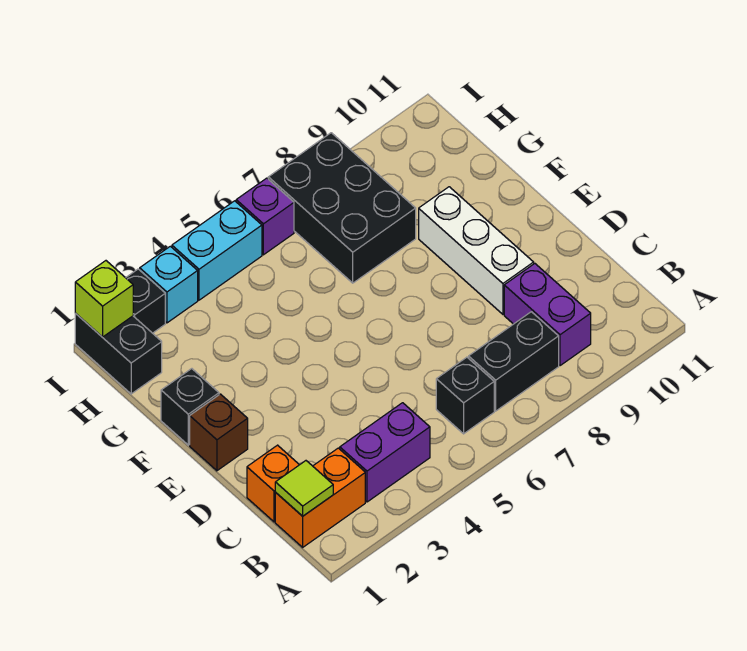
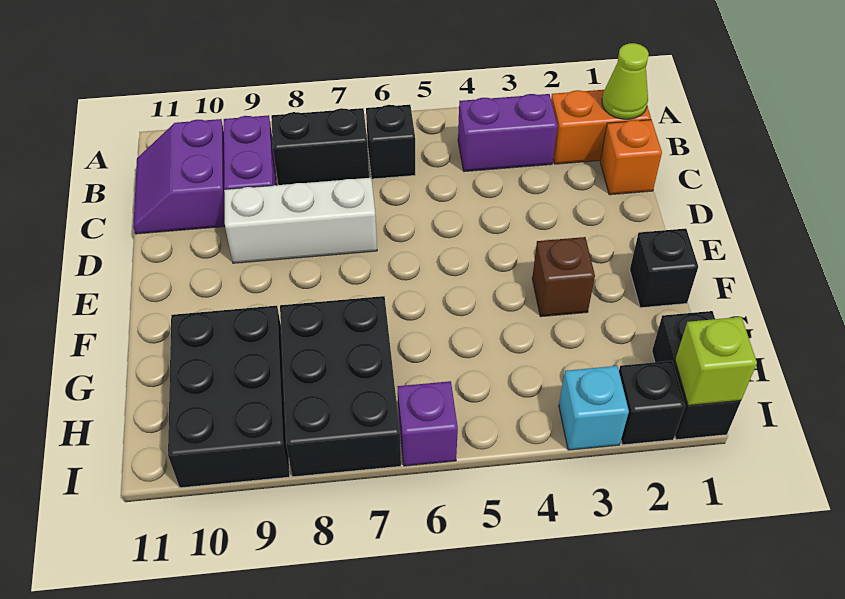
lime 1x1 tile [275,461,333,516] -> lime 1x1 cone [602,43,649,119]
none -> purple 2x2 slope [133,119,225,234]
white 1x3 brick [419,187,534,314] -> white 1x3 brick turned to [224,178,377,263]
brown 1x1 brick [190,394,248,471] -> brown 1x1 brick moved to [532,237,595,317]
none -> black 2x3 brick [168,306,290,488]
cyan 1x2 brick [172,201,262,300] -> none

